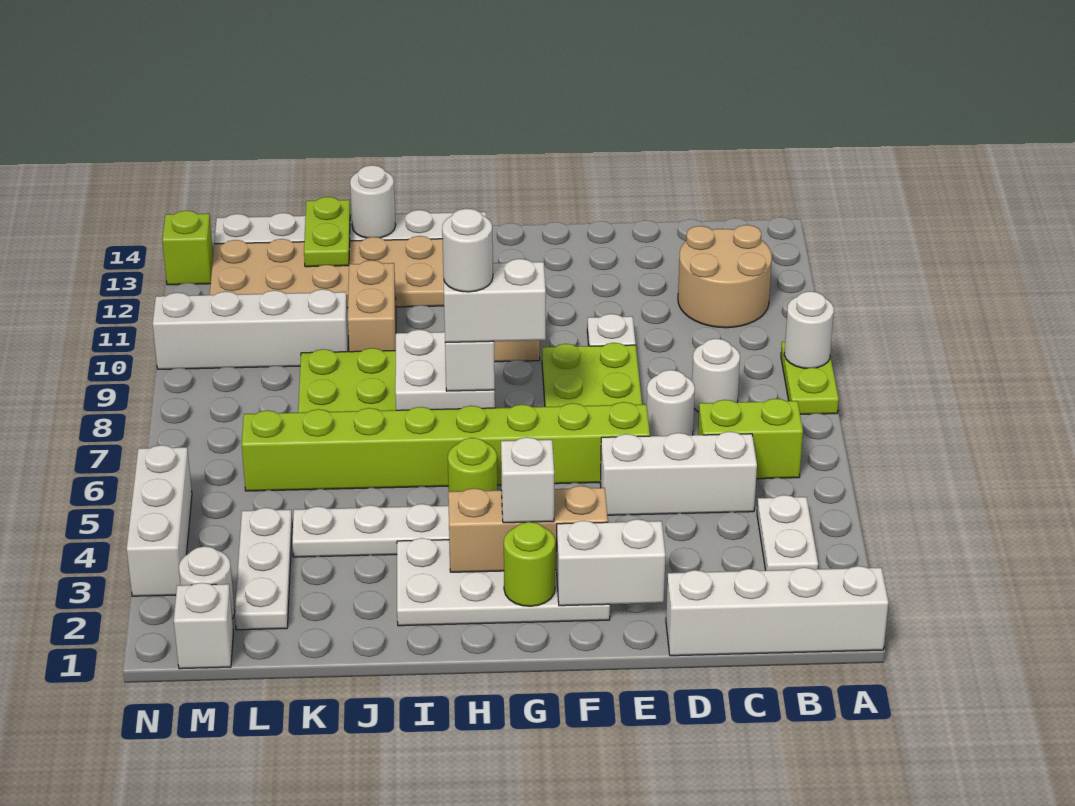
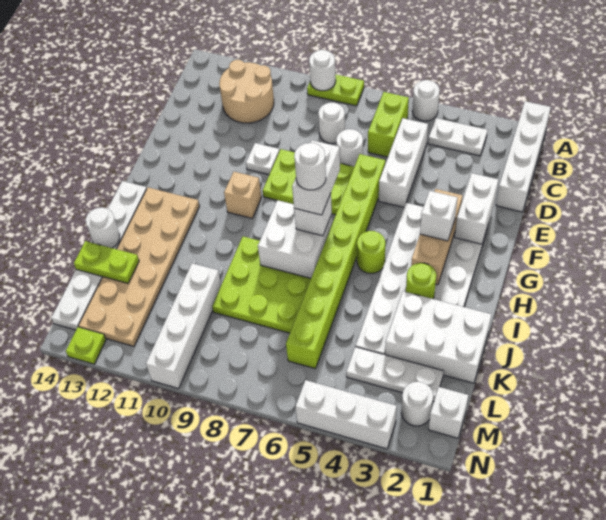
none -> white 1x1 round brick [412,80,440,121]
lime 1x1 round brick [504,522,555,606] -> lime 1x1 round brick moved to [406,263,436,299]
none -> white 2x3 brick [385,291,492,383]
tan 1x2 brick [348,260,396,352] -> none
lime 1x1 brick [162,210,213,285] -> lime 1x1 plate [66,327,106,364]

